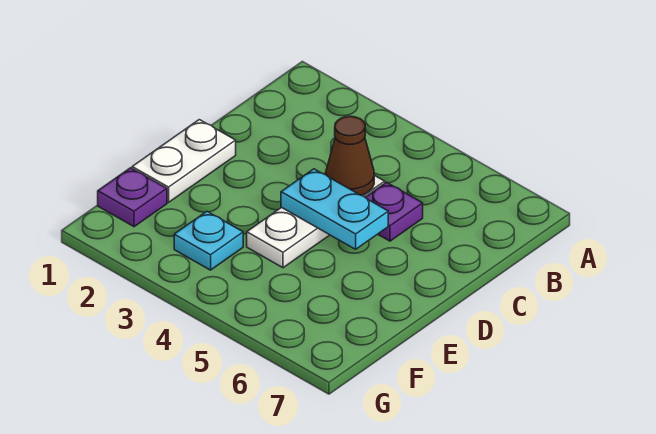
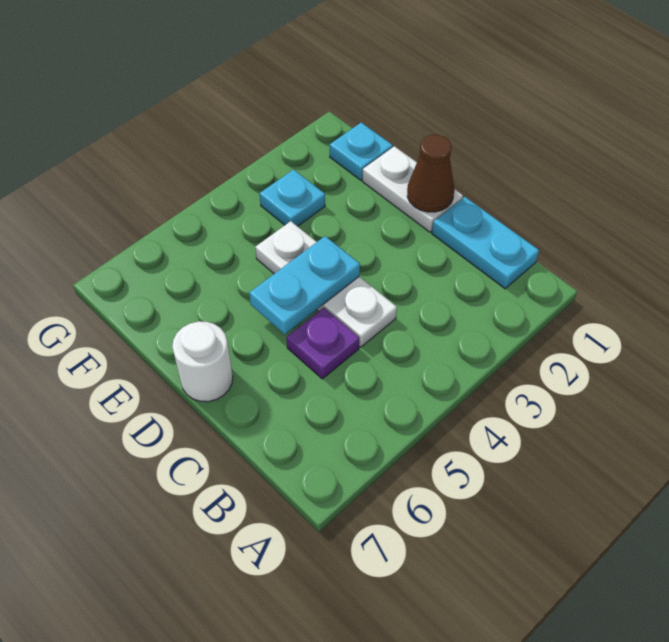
none -> cyan 1x2 plate [432,197,539,289]
brown 1x1 cone [326,116,374,195] -> brown 1x1 cone moved to [407,135,454,212]
none -> white 1x1 round brick [172,321,233,402]
purple 1x1 plate [98,168,167,227] -> cyan 1x1 plate [330,123,393,180]

